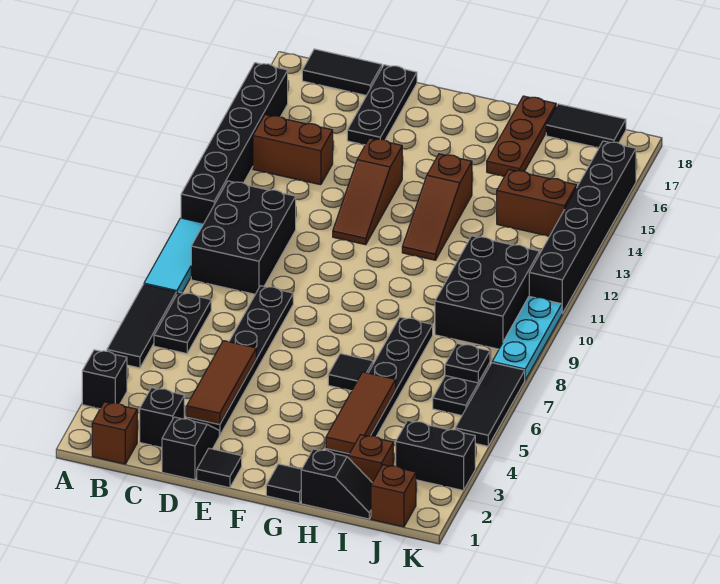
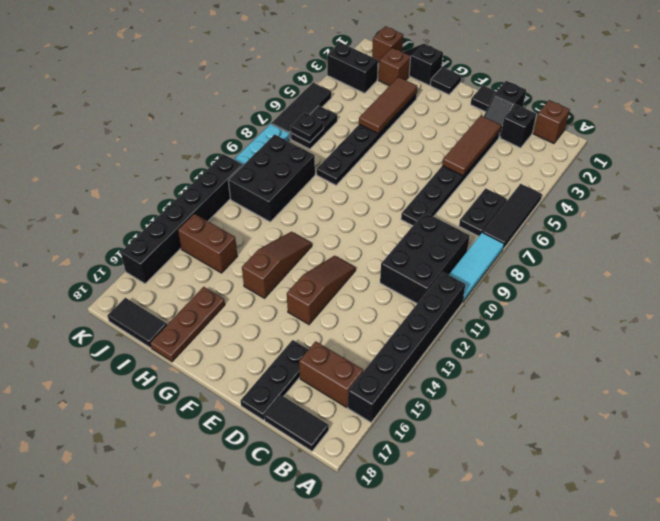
black 1x1 brick [82,350,127,409] -> none
brown 1x2 brick [253,115,333,185] -> brown 1x2 brick moved to [299,341,363,407]
black 1x1 tile [328,353,373,391] -> none

